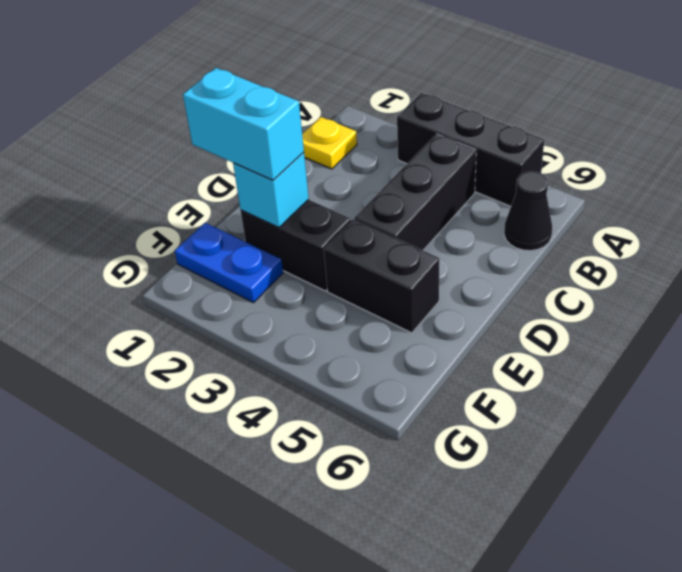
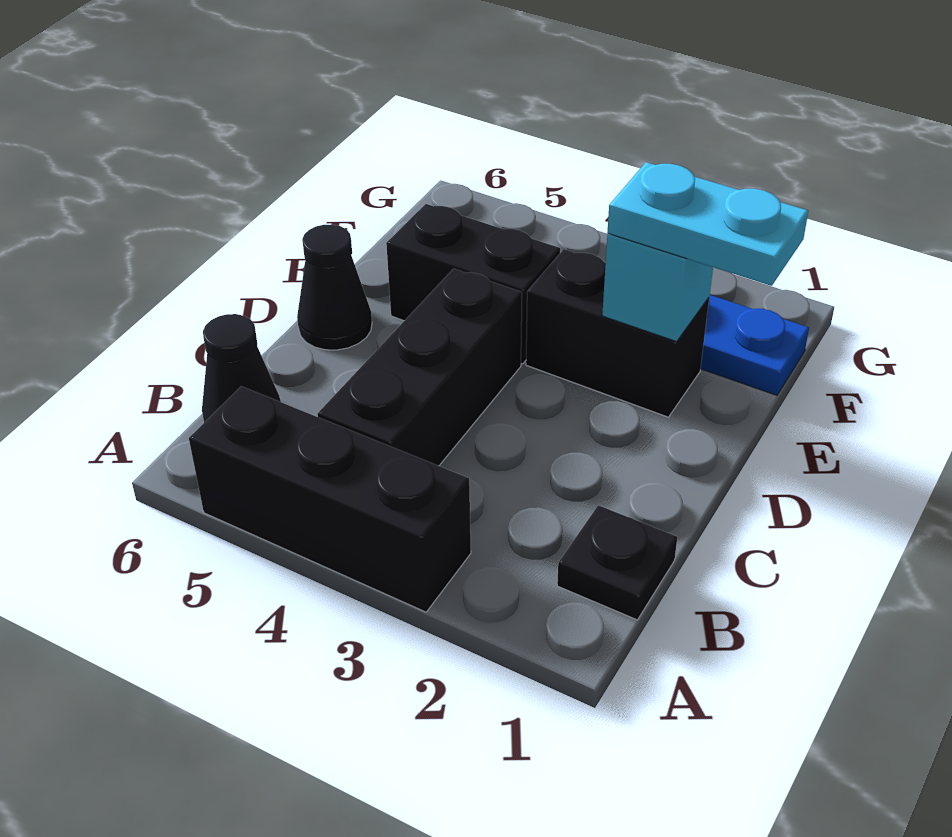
yellow 1x1 plate [302,117,357,169] -> black 1x1 plate [557,505,677,620]
none -> black 1x1 cone [297,224,372,350]
cyan 1x2 brick [183,68,304,180] -> cyan 1x2 plate [607,162,808,286]

